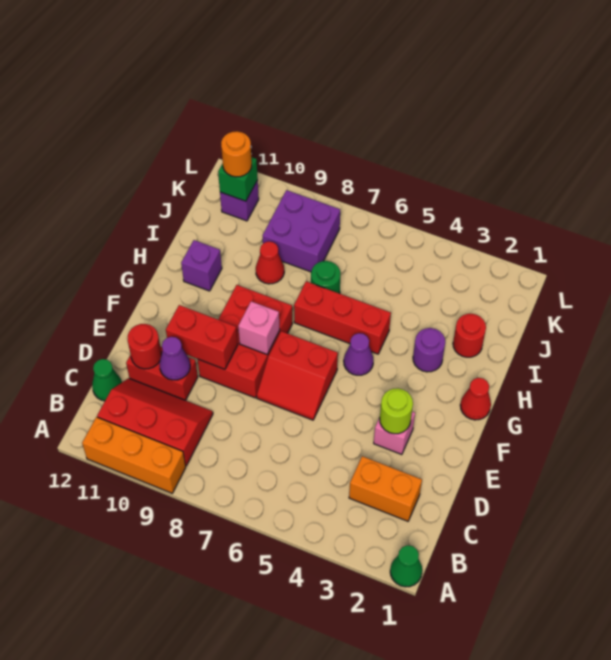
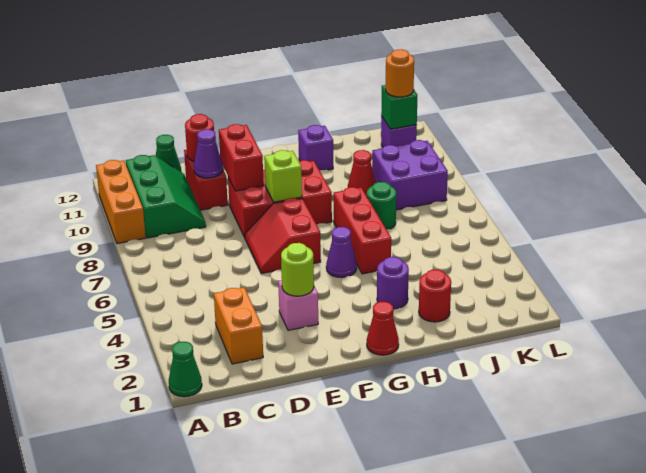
red 2x3 slope [97,378,213,466] -> green 2x3 slope [126,155,206,238]
pink 1x1 brick [238,301,280,354] -> lime 1x1 brick [264,150,302,202]

